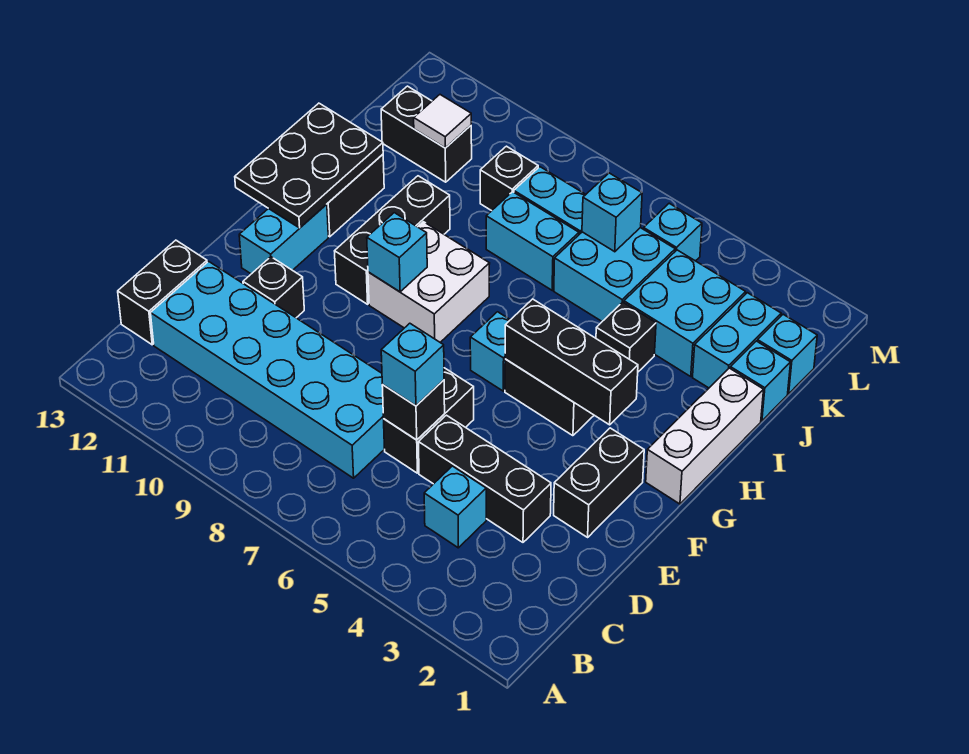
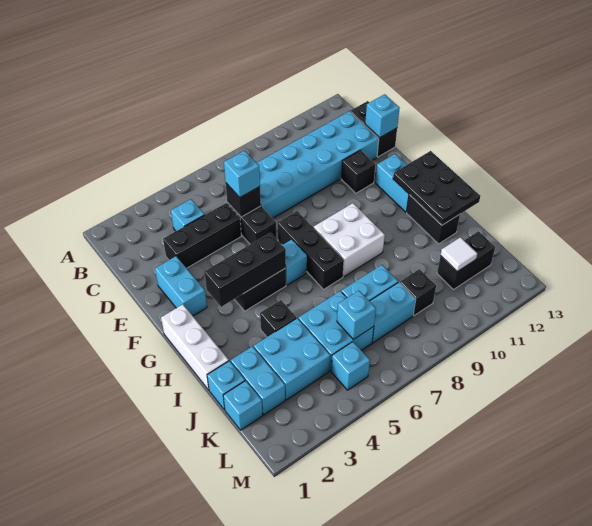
black 1x2 brick [554,428,644,537] -> cyan 1x2 brick [155,256,207,316]
cyan 1x1 brick [367,213,427,292] -> cyan 1x1 brick moved to [365,94,400,138]
black 1x3 brick [335,176,450,304] -> black 1x3 brick moved to [278,211,344,289]

